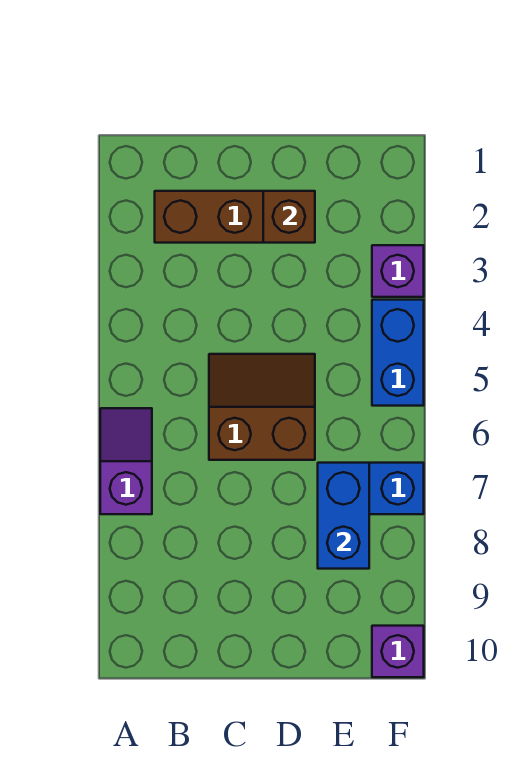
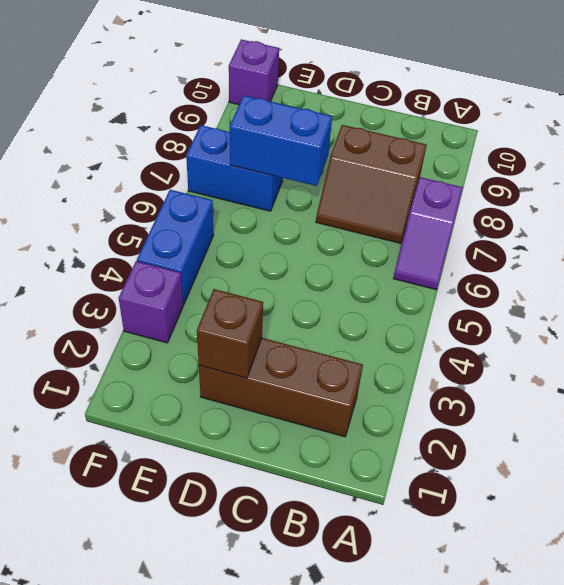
brown 2x2 slope [209,354,315,460] -> brown 2x2 slope moved to [316,125,427,243]
blue 1x2 brick [318,463,369,569] -> blue 1x2 brick turned to [230,96,332,186]

